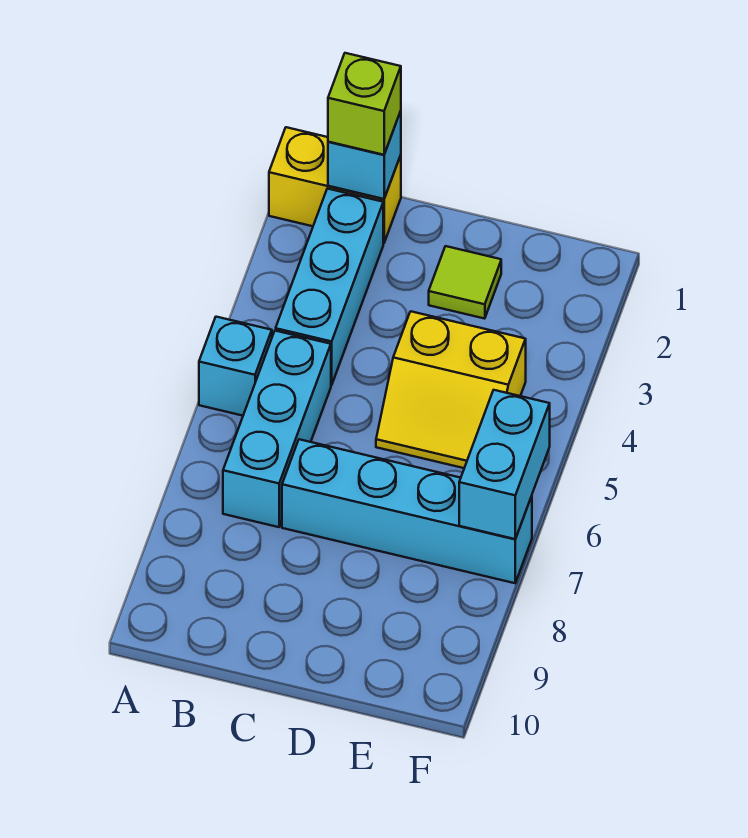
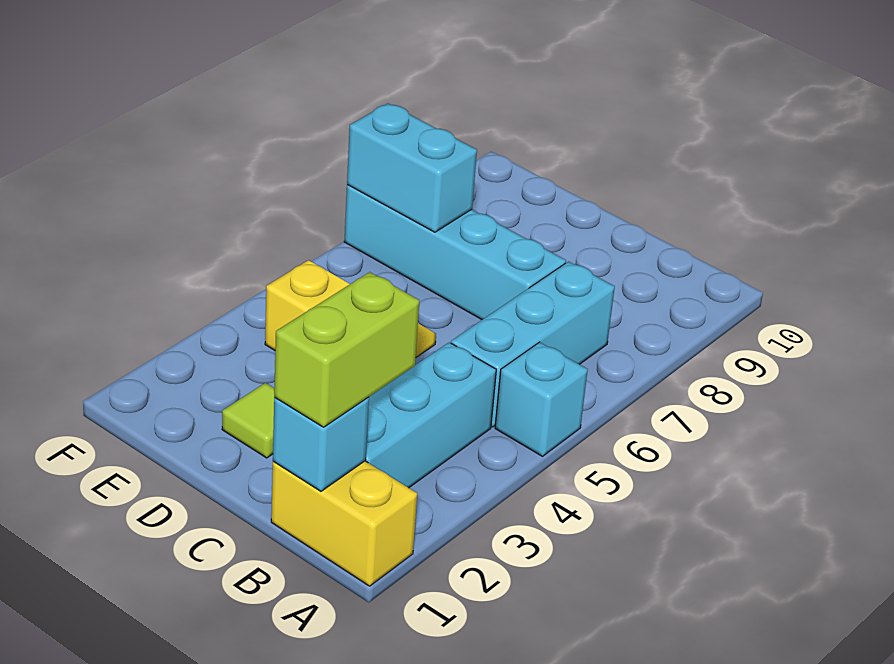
lime 1x1 brick [328,53,401,155] -> lime 1x2 brick [274,272,419,427]
cyan 1x2 brick [459,390,550,539] -> cyan 1x2 brick turned to [347,103,477,232]

